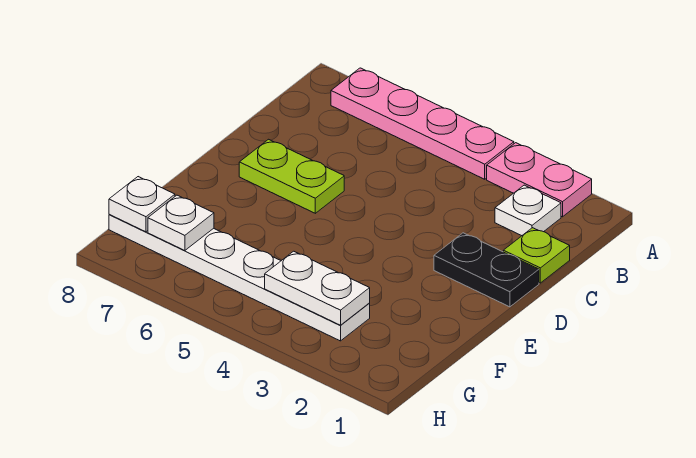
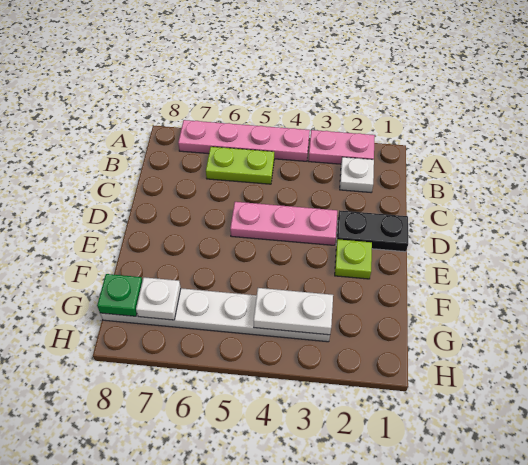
lime 1x1 plate [503,228,570,283] -> lime 1x1 plate moved to [335,239,372,279]
none -> pink 1x3 plate [230,202,337,245]
lime 1x2 plate [239,139,344,213] -> lime 1x2 plate moved to [206,147,274,184]
white 1x1 plate [109,177,175,232] -> green 1x1 plate [97,274,142,316]

